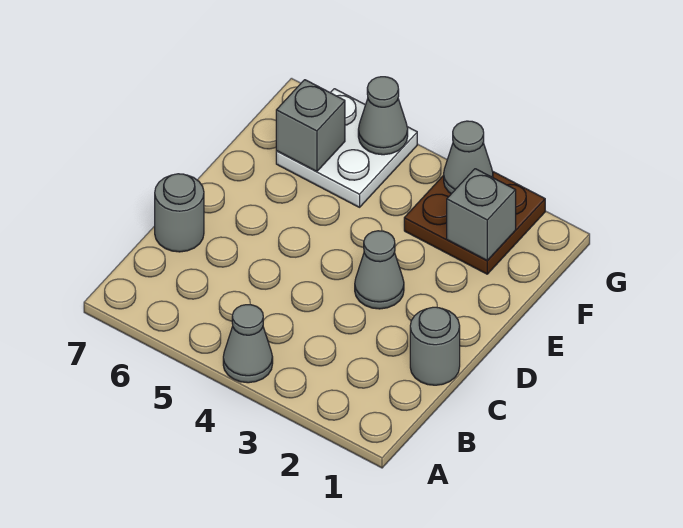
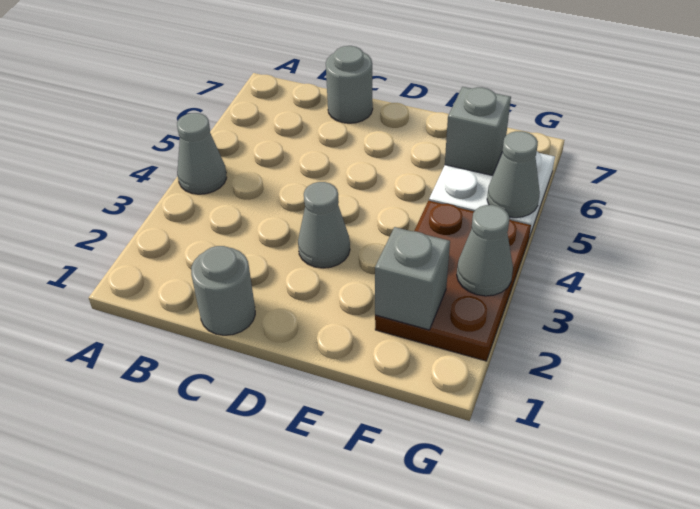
brown 2x2 plate [404,172,545,274] -> brown 2x3 plate [375,201,531,361]

